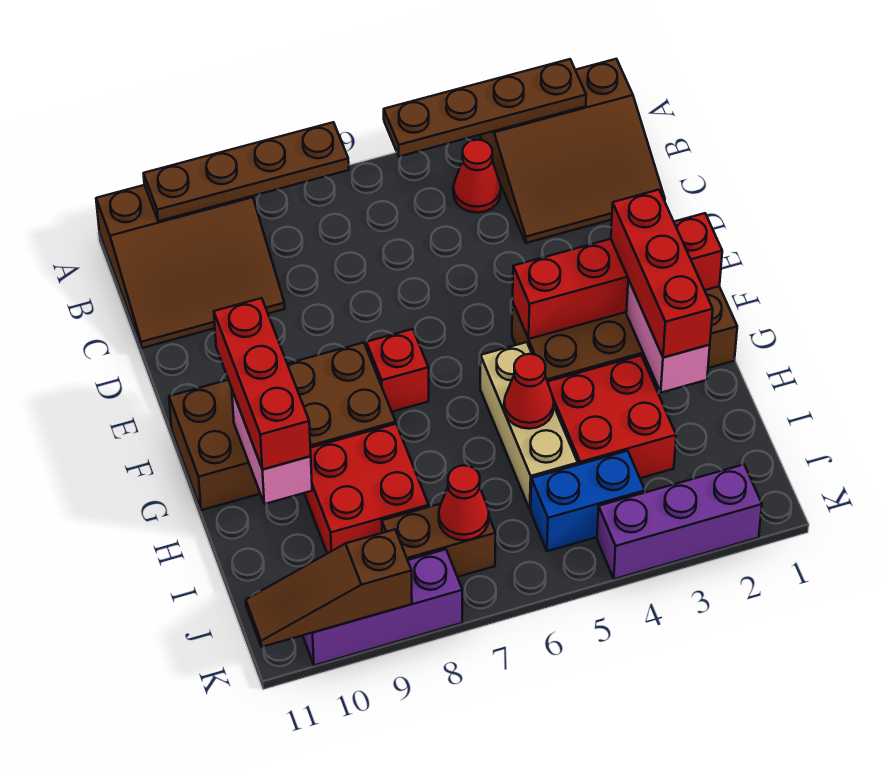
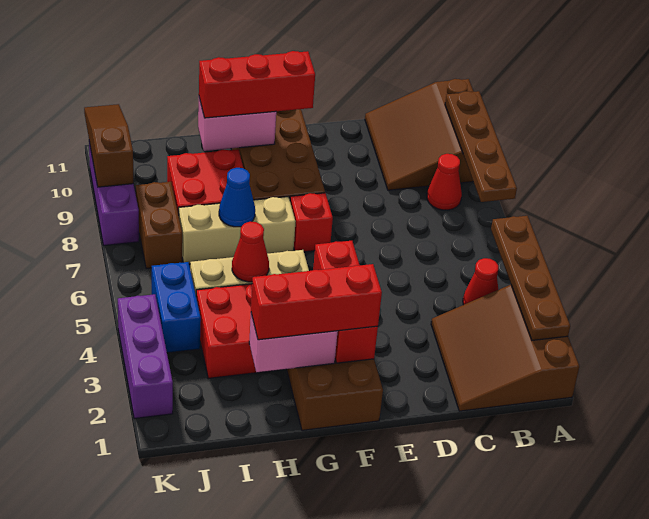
red 1x4 brick [513,213,722,339] -> red 1x3 brick [313,241,378,363]
none -> tan 1x3 brick [179,197,295,264]
none -> blue 1x1 cone [219,168,255,227]
red 1x1 cone [439,465,489,540] -> red 1x1 cone moved to [427,154,462,210]

